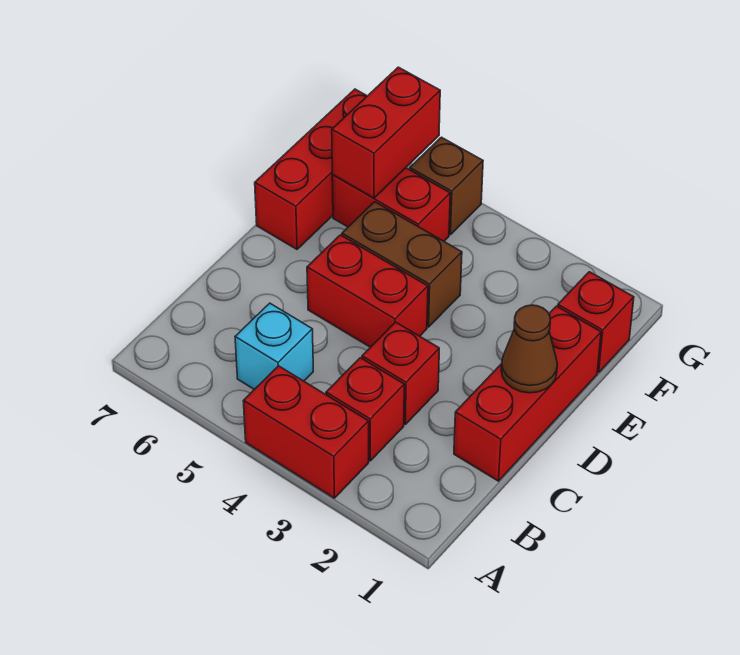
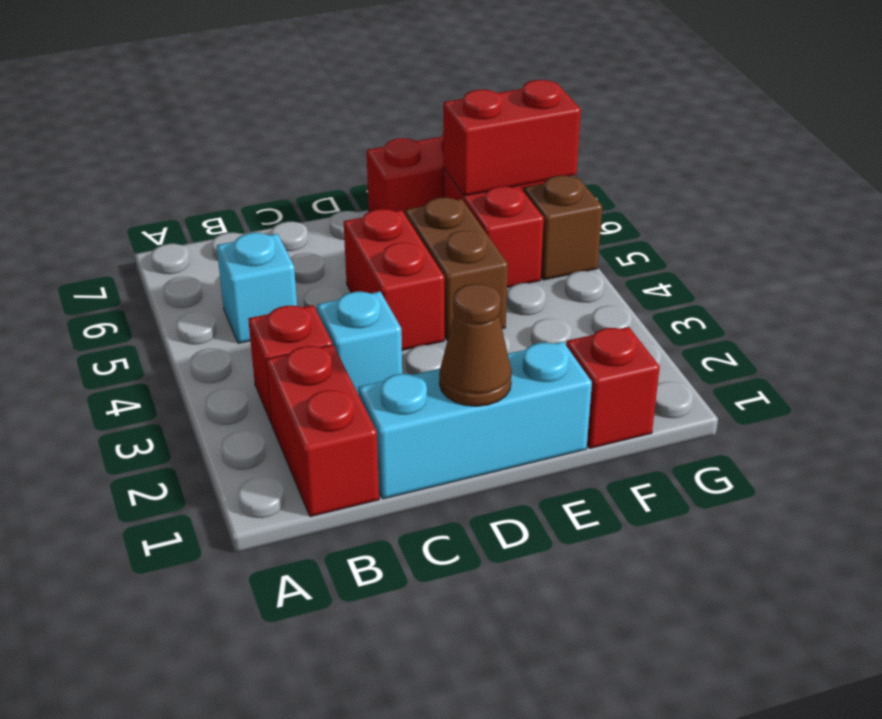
red 1x2 brick [243,366,369,498] -> red 1x2 brick moved to [266,345,379,517]
red 1x3 brick [454,306,601,481] -> cyan 1x3 brick [358,342,592,499]
red 1x1 brick [362,322,439,424] -> cyan 1x1 brick [317,292,402,395]

